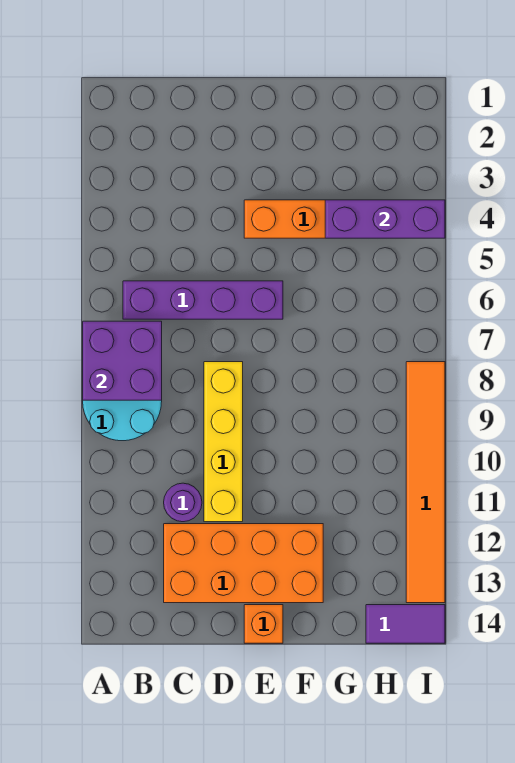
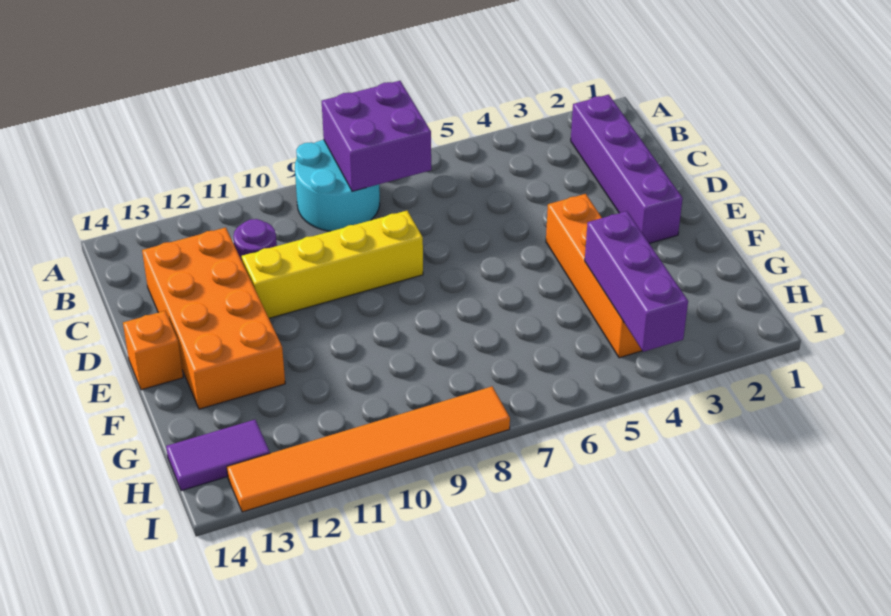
purple 1x4 brick [123,281,283,319] -> purple 1x4 brick moved to [571,95,683,243]
purple 1x2 tile [366,605,445,643] -> purple 1x2 tile turned to [166,420,270,491]

